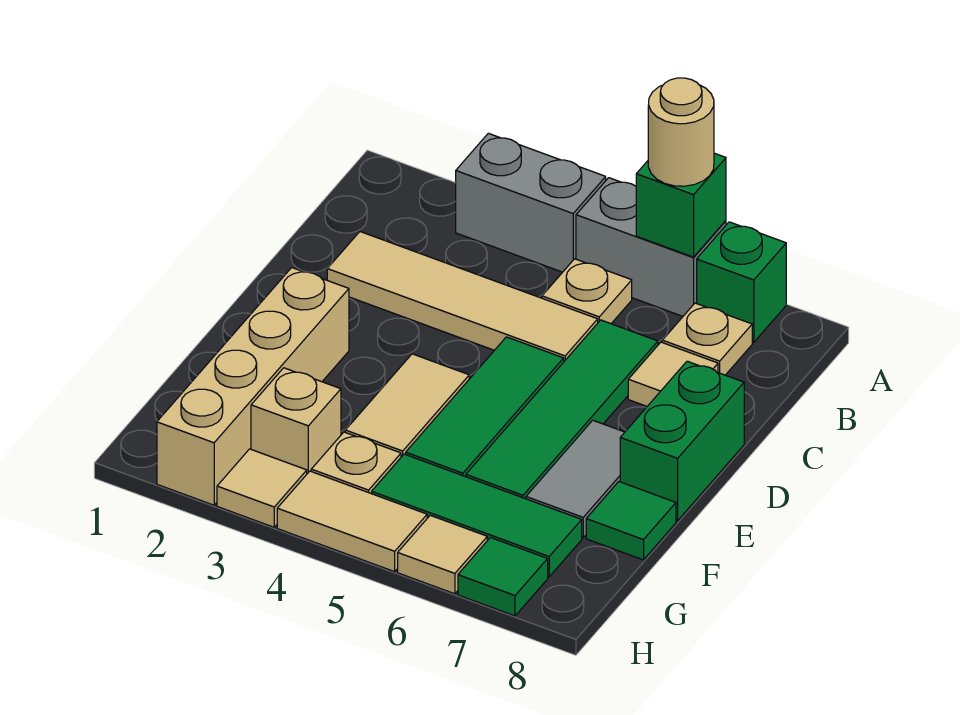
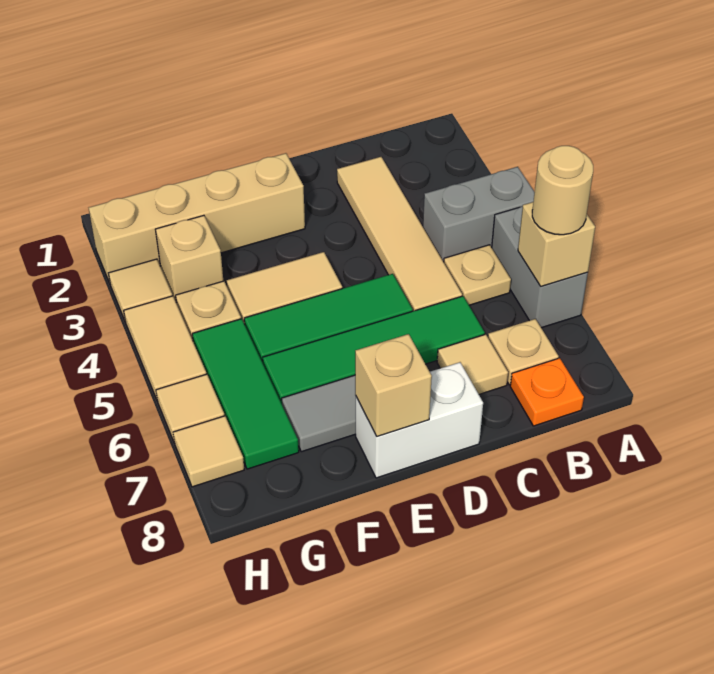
grey 1x2 brick [456,133,606,272] -> grey 1x2 brick turned to [423,167,535,262]
green 1x1 brick [636,153,726,257] -> tan 1x1 brick [518,202,595,287]
green 1x1 brick [697,222,786,342] -> none
none -> orange 1x1 plate [510,358,584,426]
green 1x2 brick [620,361,744,521] -> white 1x2 brick [356,362,483,478]
none -> tan 1x1 brick [355,334,432,436]
green 1x1 tile [586,482,676,560] -> none
green 1x1 tile [458,538,548,616] -> tan 1x1 tile [173,416,244,487]

